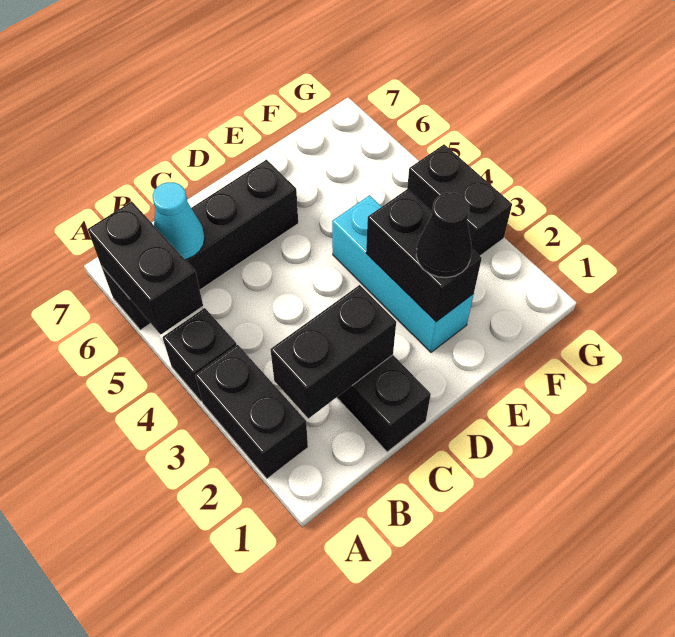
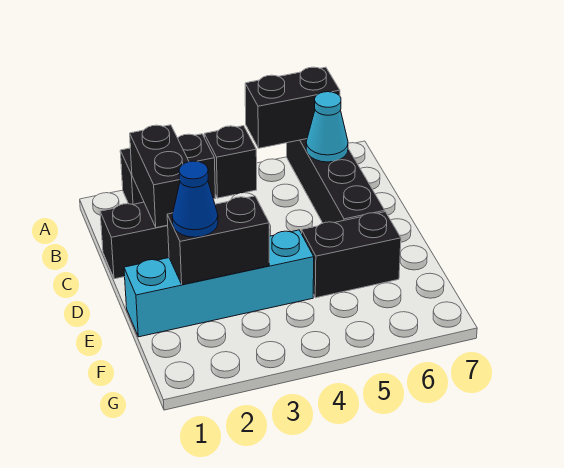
cyan 1x3 brick [332,195,474,352] -> cyan 1x4 brick [124,230,314,337]
black 1x1 cone [416,193,472,278] -> blue 1x1 cone [172,161,218,237]
black 1x2 brick [407,144,512,256] -> black 1x2 brick moved to [302,212,401,298]

